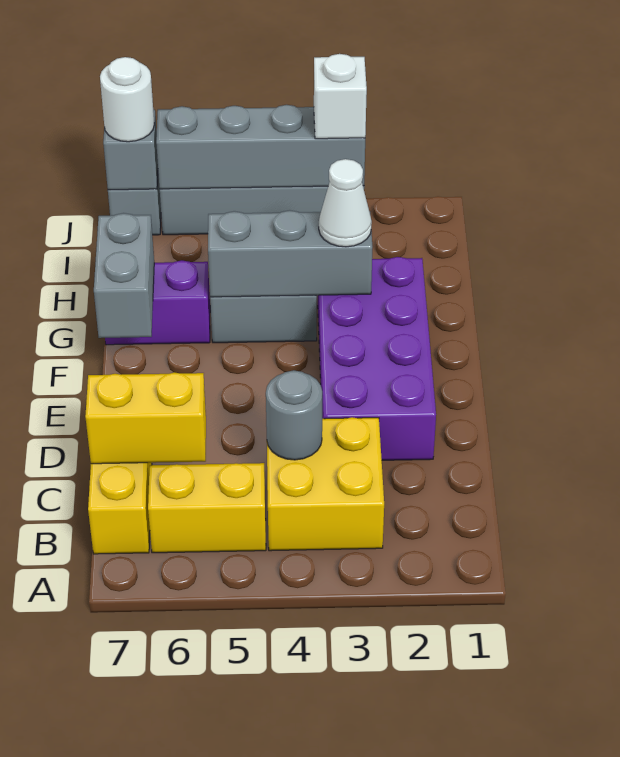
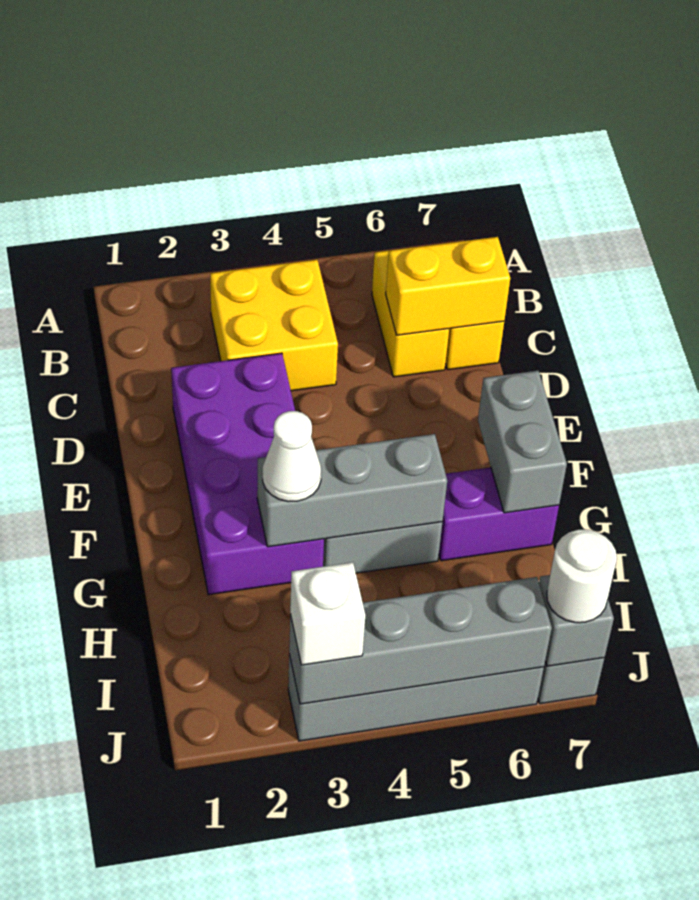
yellow 1x2 brick [148,463,266,553] -> yellow 1x2 brick turned to [372,251,449,377]
grey 1x1 round brick [266,370,322,460] -> none

